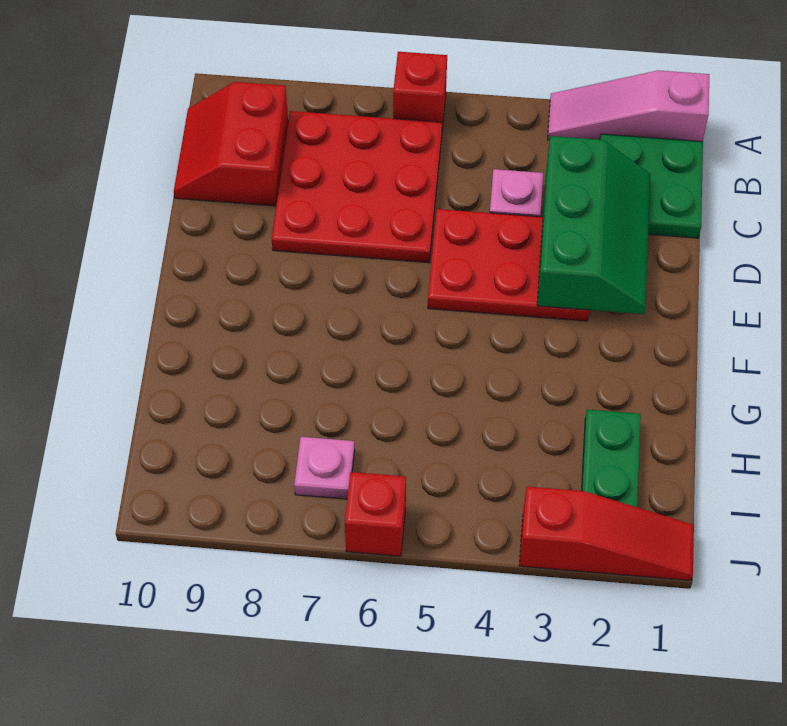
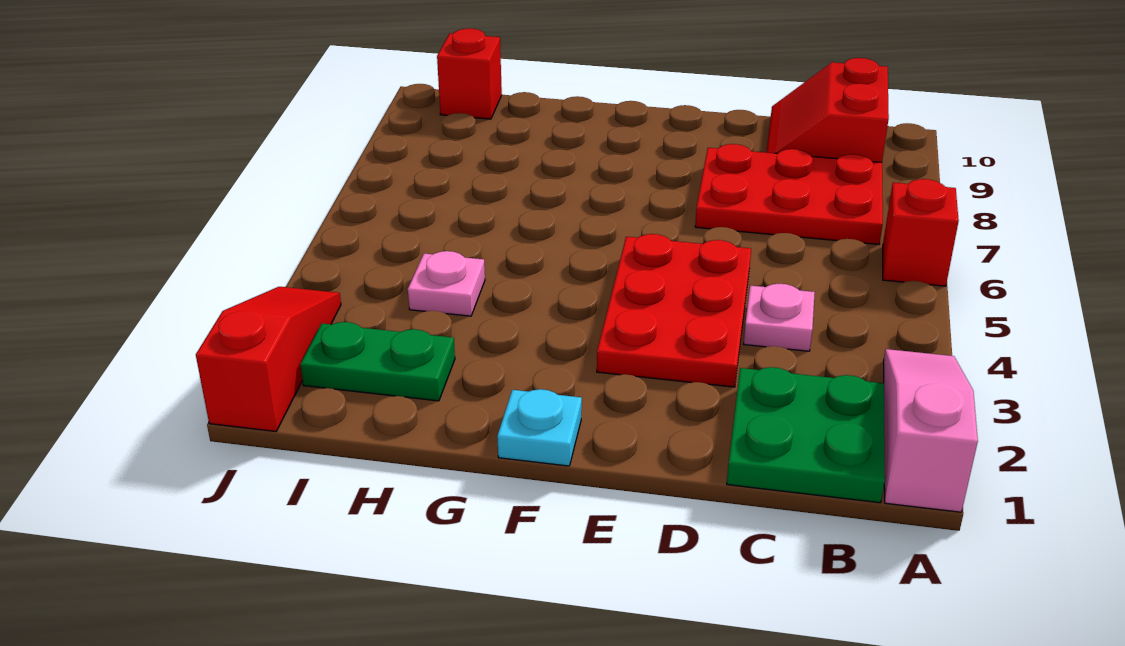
red 3x3 plate [272,111,442,263] -> red 2x3 plate [695,144,883,244]
red 2x2 slope [174,82,288,206] -> red 2x2 slope turned to [766,58,889,162]
green 2x3 slope [537,136,650,314] -> none
none -> cyan 1x1 plate [497,389,582,466]
pink 1x1 plate [294,437,355,499] -> pink 1x1 plate moved to [408,251,485,316]
red 1x3 slope [519,486,694,580] -> red 1x3 slope turned to [196,287,341,432]
red 1x1 brick [345,472,406,556] -> red 1x1 brick moved to [437,28,502,119]

